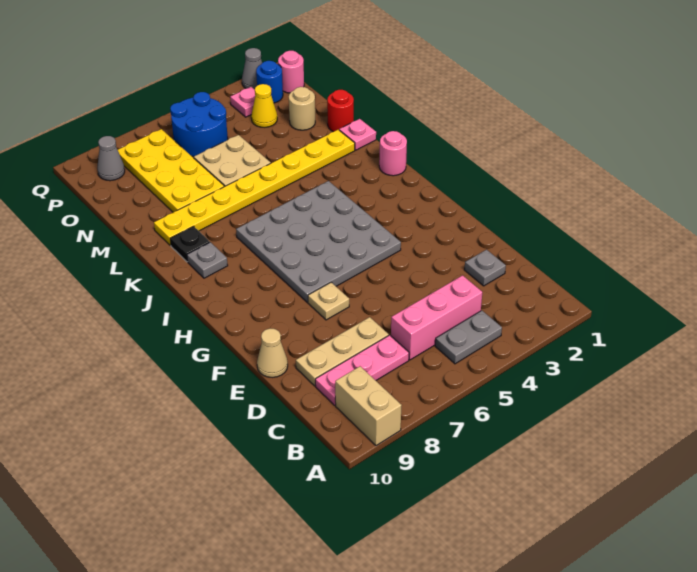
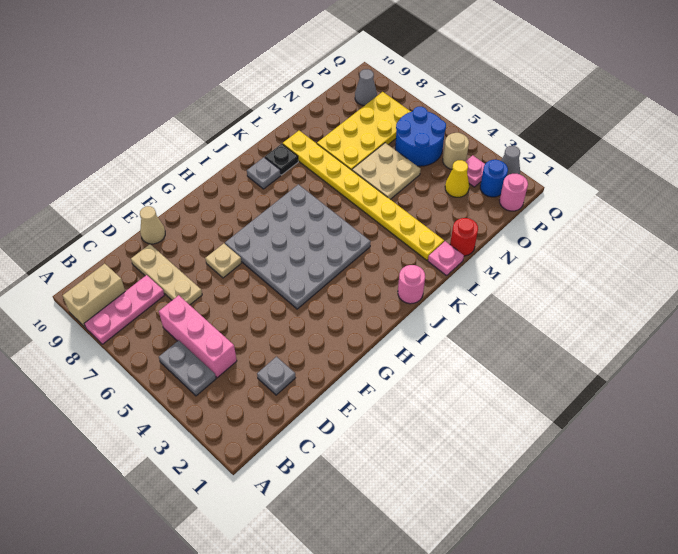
pink 1x3 plate [315,335,409,405] -> pink 1x3 plate turned to [84,275,164,344]
tan 1x1 round brick [289,87,315,130] -> tan 1x1 round brick moved to [443,133,469,169]

